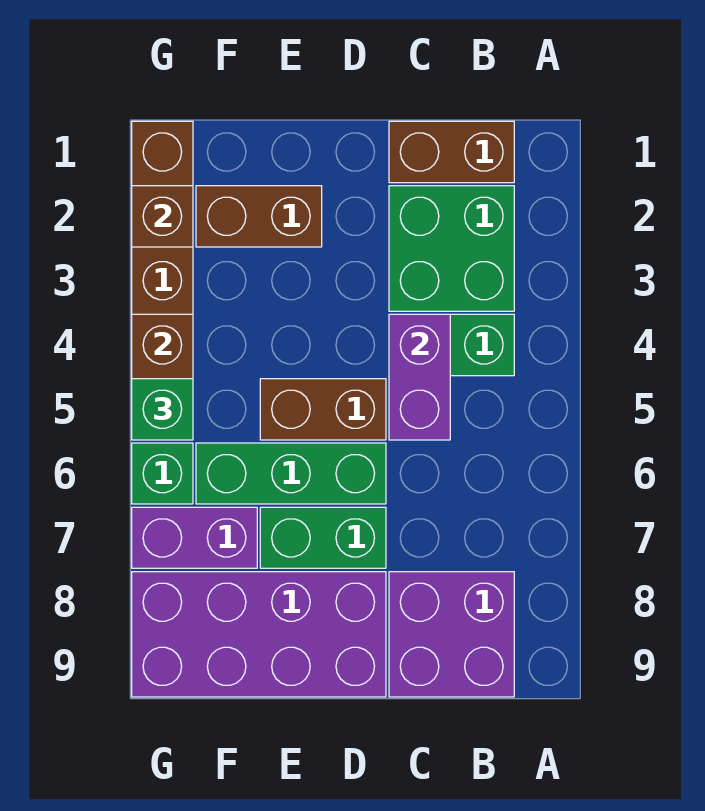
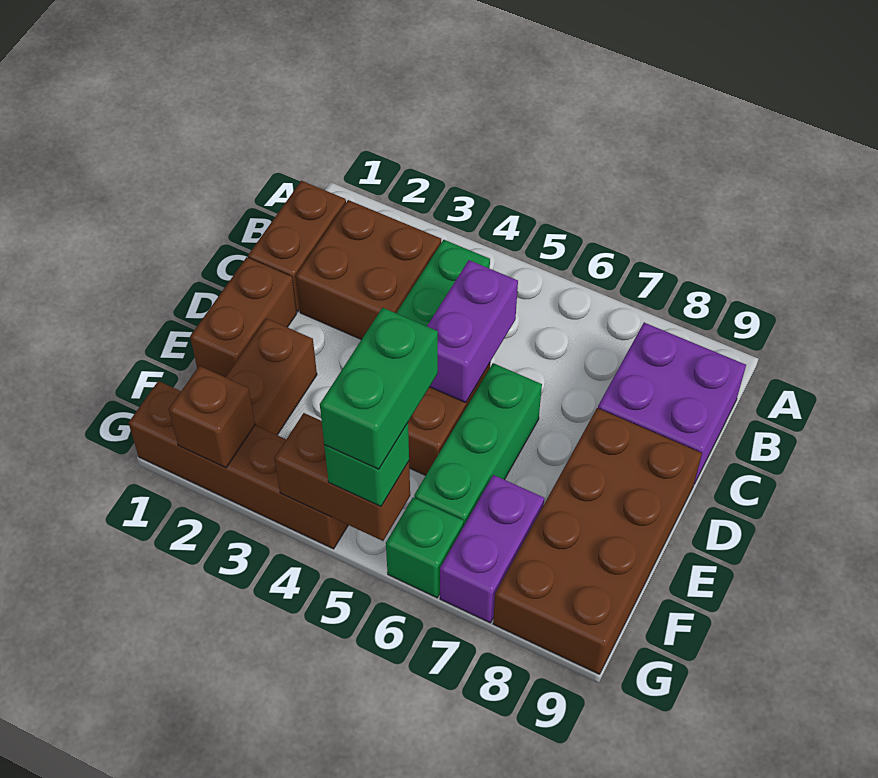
green 2x2 brick [389,186,514,311] -> brown 2x2 brick [296,200,441,340]
purple 1x2 brick [389,314,450,440] -> purple 1x2 brick turned to [427,260,518,403]
none -> brown 1x2 brick [190,257,297,377]
green 1x2 brick [260,507,386,568] -> green 1x2 brick moved to [320,308,438,469]
purple 2x4 brick [132,572,386,697] -> brown 2x4 brick [493,408,702,674]

